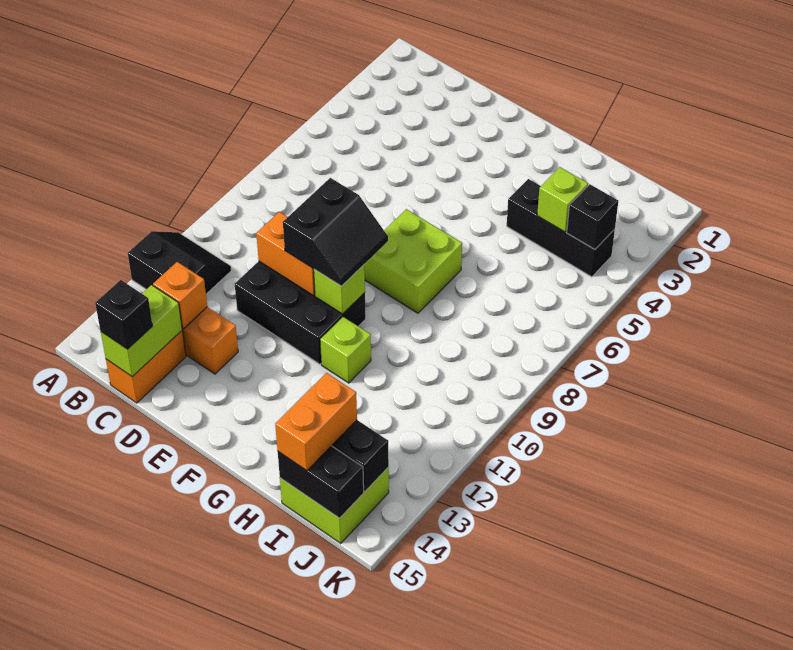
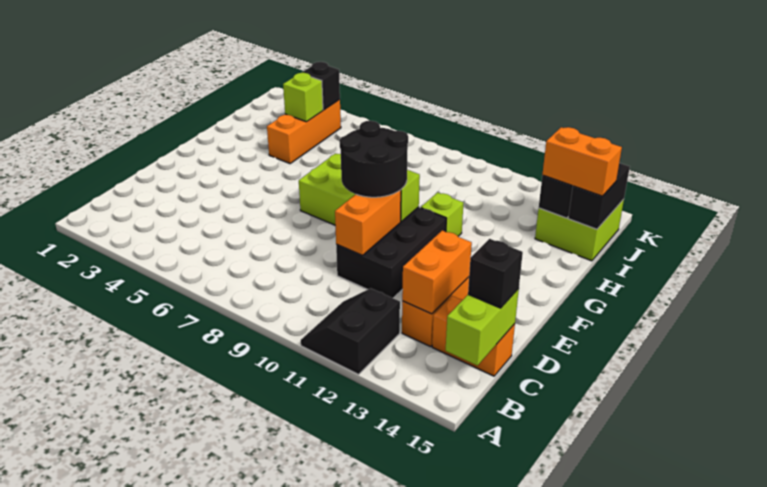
orange 1x1 brick [153,262,207,329] -> orange 1x2 brick [402,231,472,314]
lime 1x2 brick [101,285,182,377] -> lime 1x2 brick turned to [446,289,519,366]
black 2x2 slope [283,178,388,286] -> black 2x2 round brick [339,121,408,197]
black 1x3 brick [507,179,615,277] -> orange 1x3 brick [267,100,341,164]

